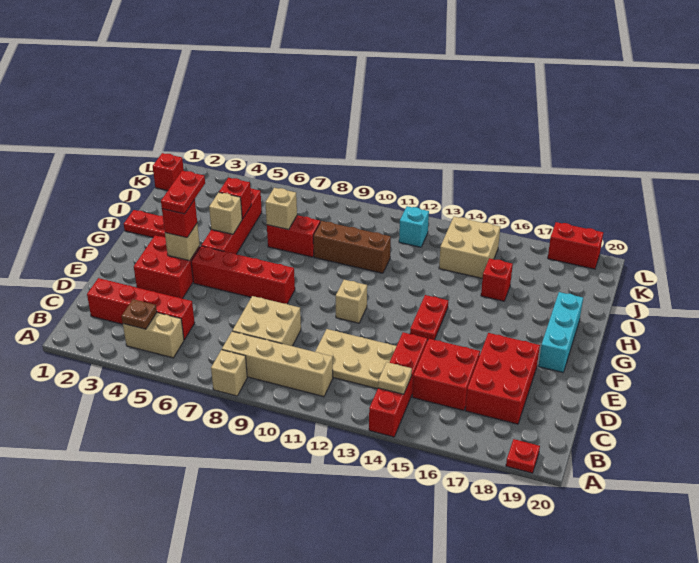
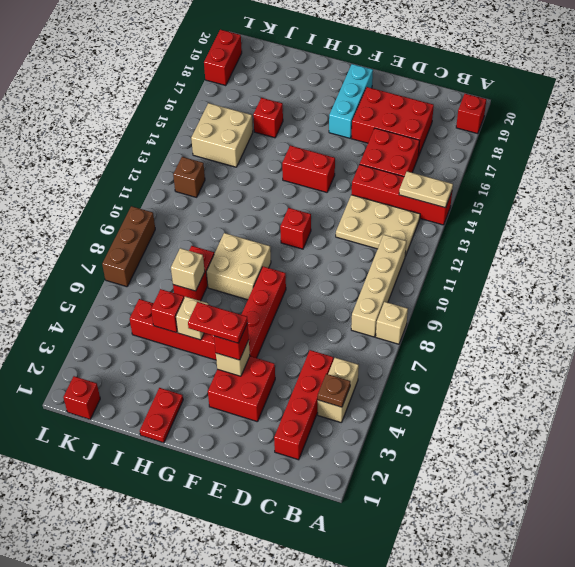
red 1x1 plate [506,439,540,473] -> red 1x1 brick [456,94,486,134]
tan 1x1 plate [378,362,412,394] -> tan 1x2 plate [399,171,453,208]
tan 2x2 brick [232,296,301,346] -> tan 2x2 brick moved to [206,233,271,300]
tan 2x3 plate [315,329,396,389] -> tan 2x3 plate turned to [336,195,420,256]
tan 1x1 brick [336,280,367,323] -> red 1x1 brick [280,208,311,249]
red 1x2 plate [410,295,448,340] -> red 1x2 brick [282,146,335,192]
cyan 1x3 brick [539,292,583,372] -> cyan 1x3 brick turned to [329,64,373,138]
brown 1x3 brick [313,221,391,273] -> brown 1x3 brick moved to [102,206,155,287]
cyan 1x1 brick [399,206,429,247] -> brown 1x1 brick [173,157,205,197]

